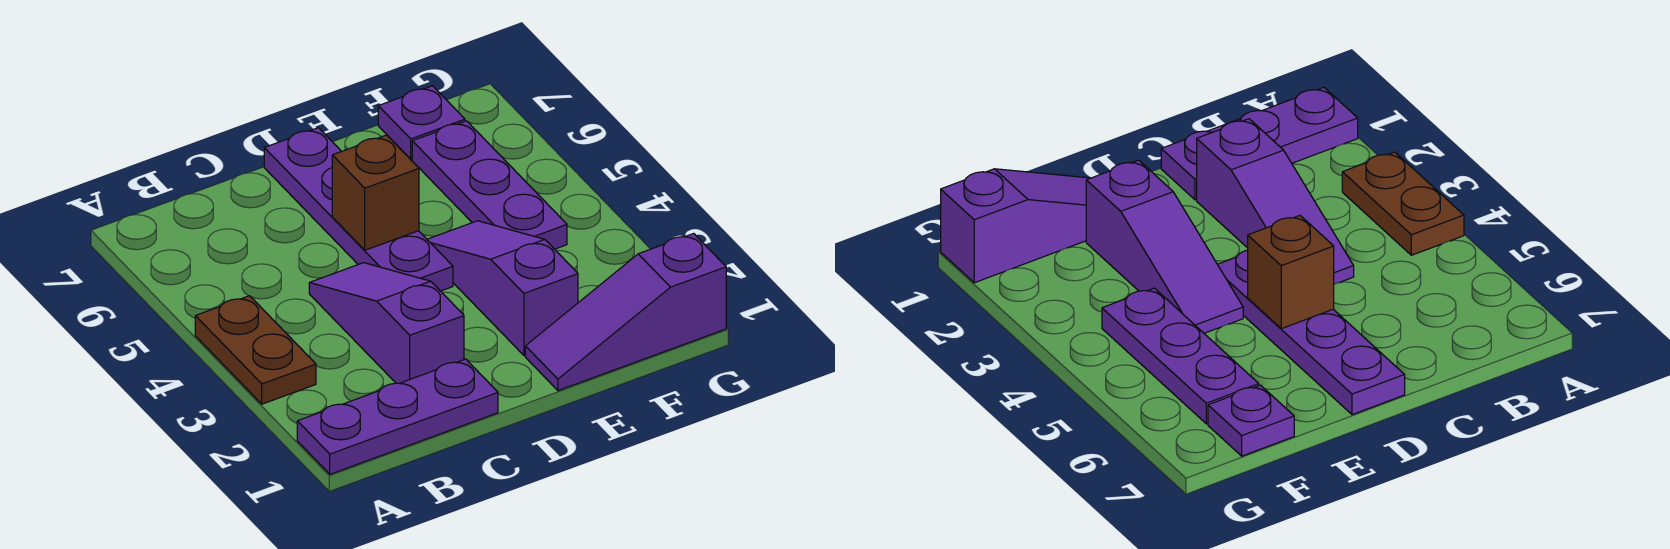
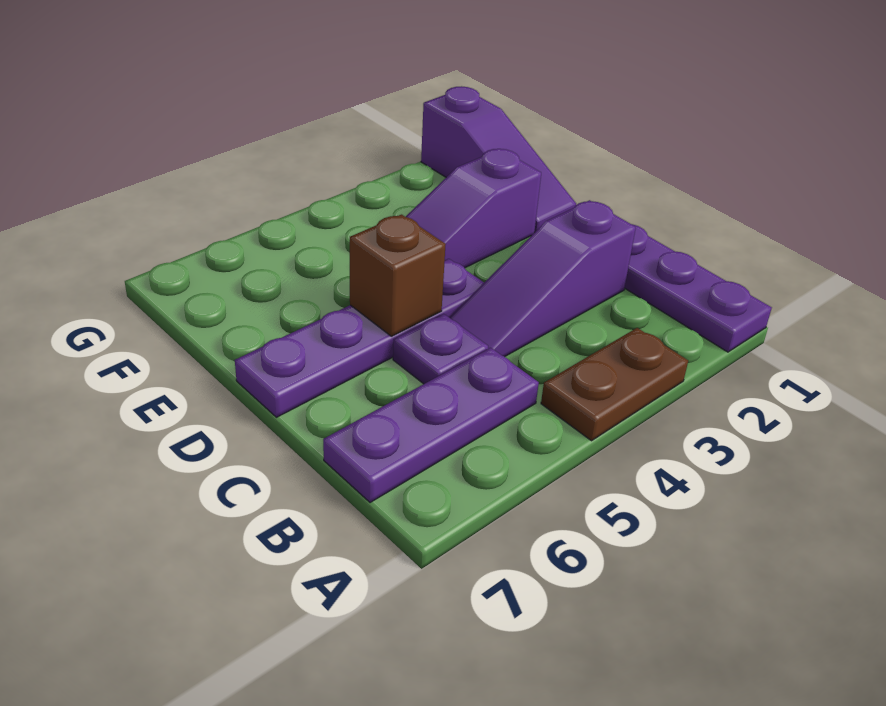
purple 1x3 plate [412,121,567,249] -> purple 1x3 plate moved to [323,348,539,503]
purple 1x1 plate [378,86,465,159] -> purple 1x1 plate moved to [393,314,488,384]

